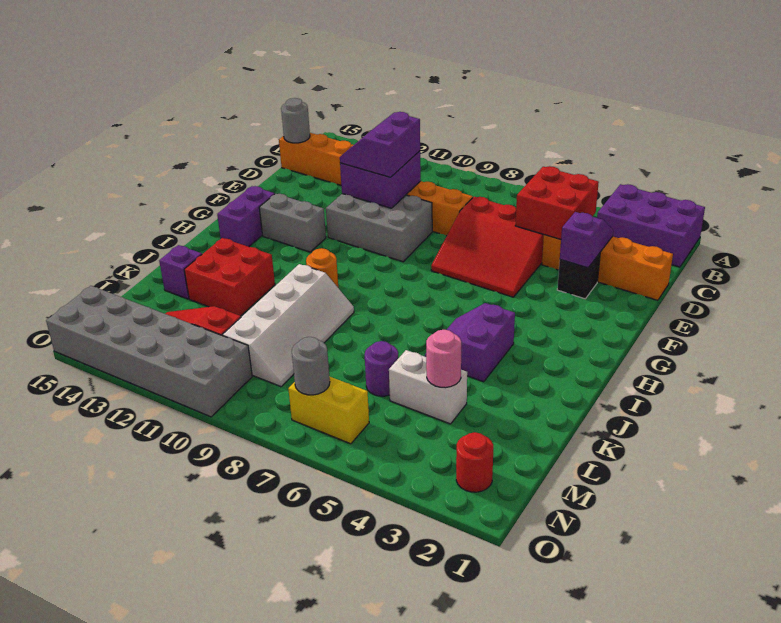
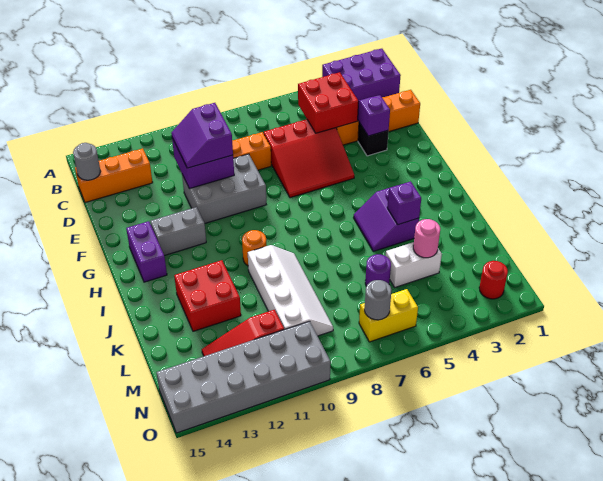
purple 1x1 brick [159,245,202,299] -> purple 1x1 brick moved to [387,181,421,225]

